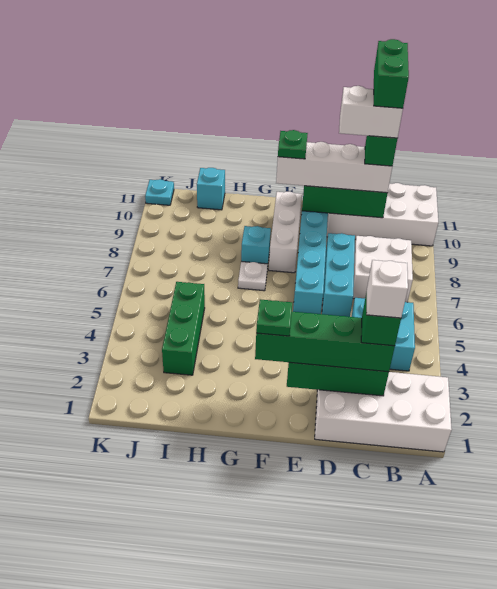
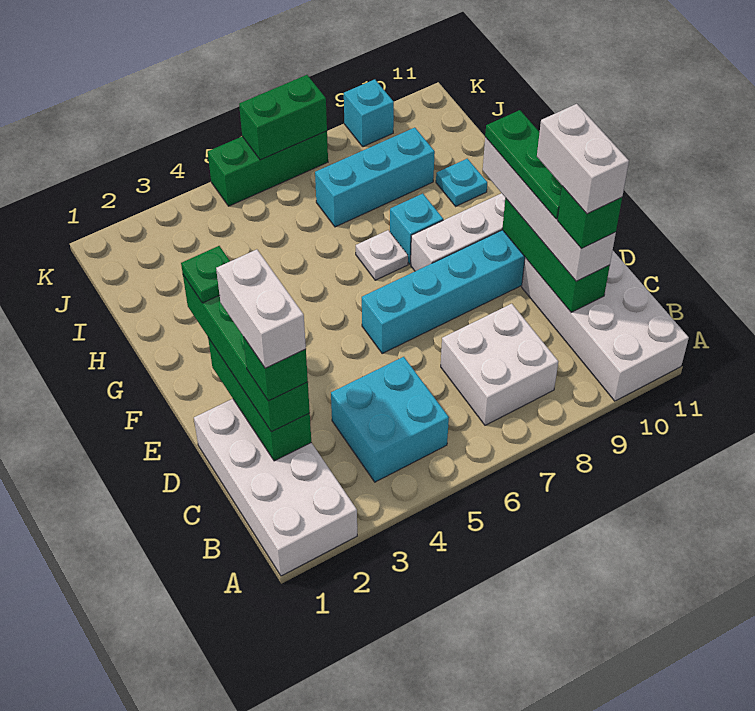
white 1x1 brick [366,260,408,318] -> white 1x2 brick [216,249,306,368]
green 1x2 brick [374,39,409,108] -> green 1x2 brick moved to [239,75,327,160]
cyan 1x3 brick [322,233,355,317] -> cyan 1x3 brick moved to [315,128,435,227]
green 1x1 plate [278,130,308,159] -> green 1x3 plate [485,110,562,219]
green 1x3 brick [162,282,205,375] -> green 1x3 brick moved to [208,131,328,206]
cyan 1x1 brick [197,168,225,210] -> cyan 1x1 brick moved to [344,79,394,147]
cyan 1x1 plate [145,179,174,205] -> cyan 1x1 plate moved to [436,159,487,206]

